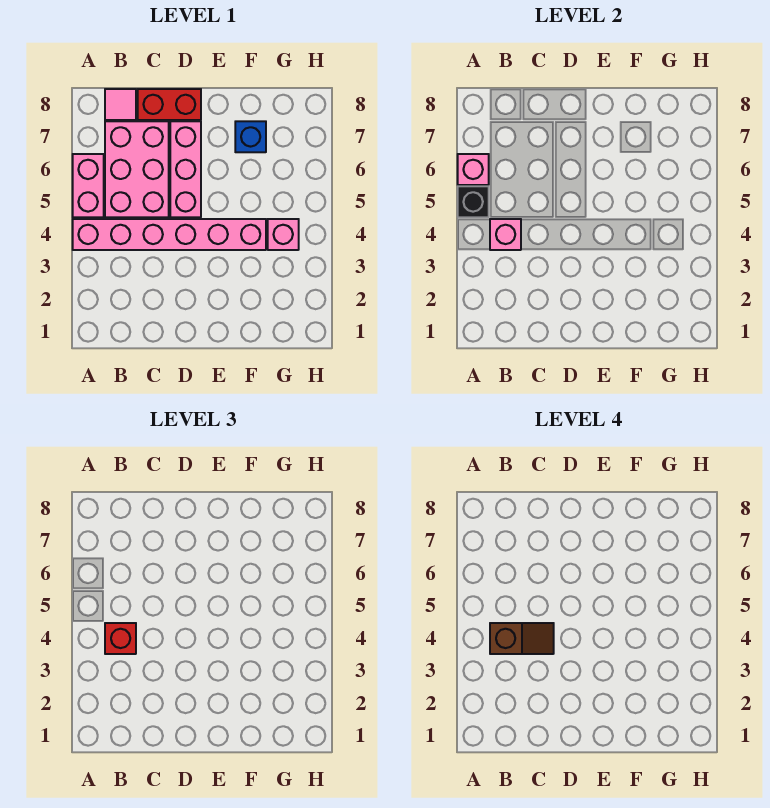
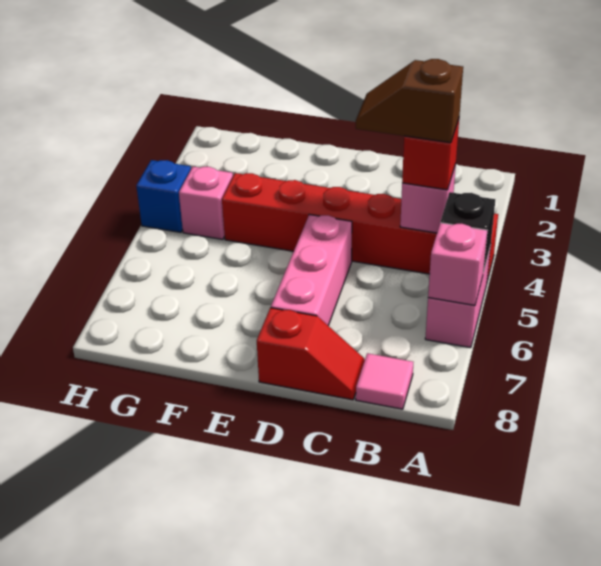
pink 1x6 brick [73,219,266,250] -> red 1x6 brick [222,173,498,281]
pink 2x3 brick [105,121,169,217] -> none
red 1x2 brick [138,89,201,120] -> red 1x2 slope [257,308,365,400]
blue 1x1 brick [235,121,266,152] -> blue 1x1 brick moved to [136,160,191,232]

